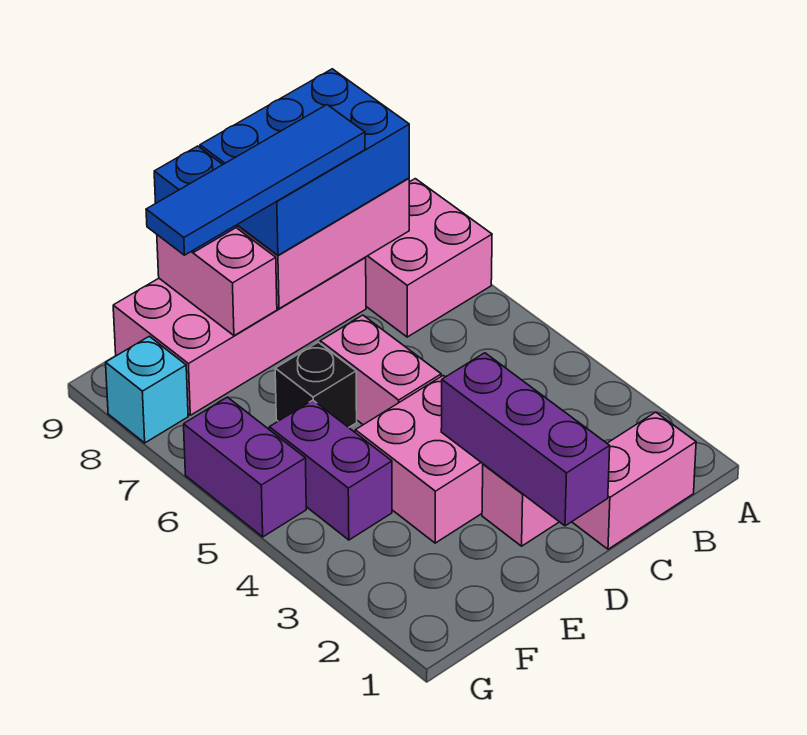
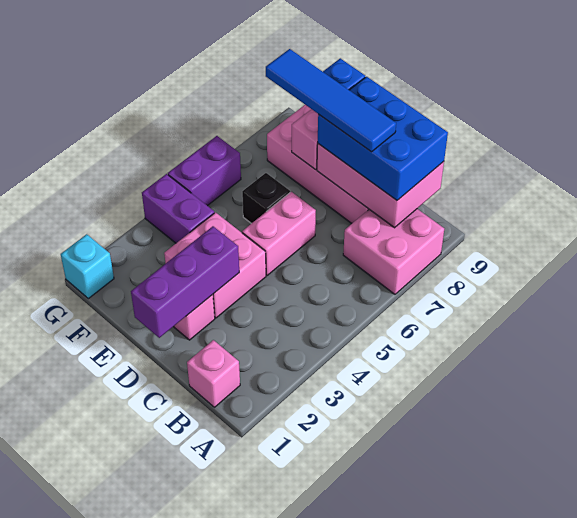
pink 1x2 brick [572,412,696,549] -> pink 1x1 brick [187,340,240,407]
purple 1x2 brick [269,400,392,540] -> purple 1x2 brick turned to [142,174,214,243]
cyan 1x1 brick [106,336,188,443] -> cyan 1x1 brick moved to [61,234,114,299]

